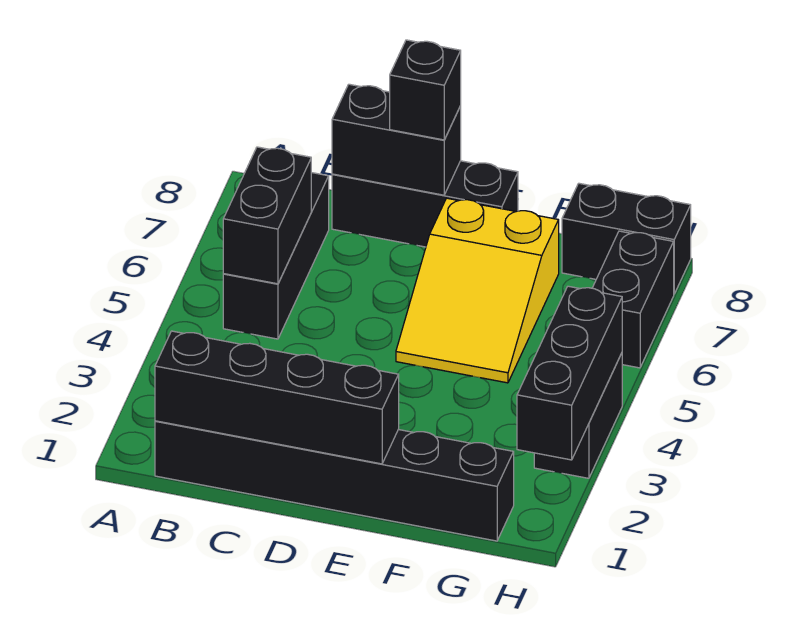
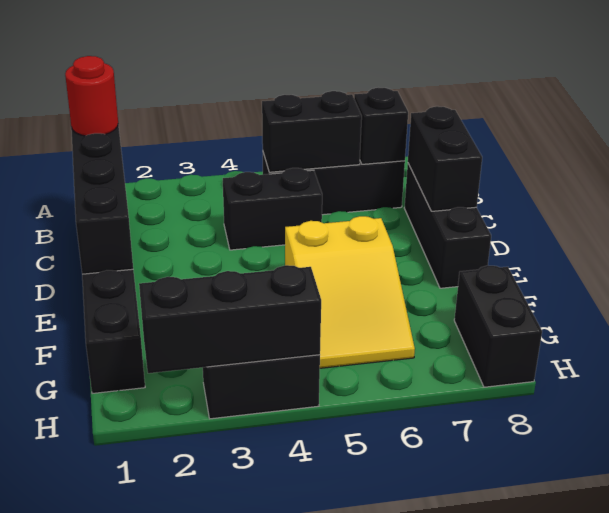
none -> red 1x1 round brick [65,56,118,136]
black 1x1 brick [390,40,461,140] -> black 1x1 brick moved to [354,88,408,164]
yellow 2x3 slope [396,198,559,383] -> yellow 2x3 slope turned to [285,216,415,368]
black 1x2 brick [593,231,674,368] -> black 1x2 brick moved to [223,168,322,250]

